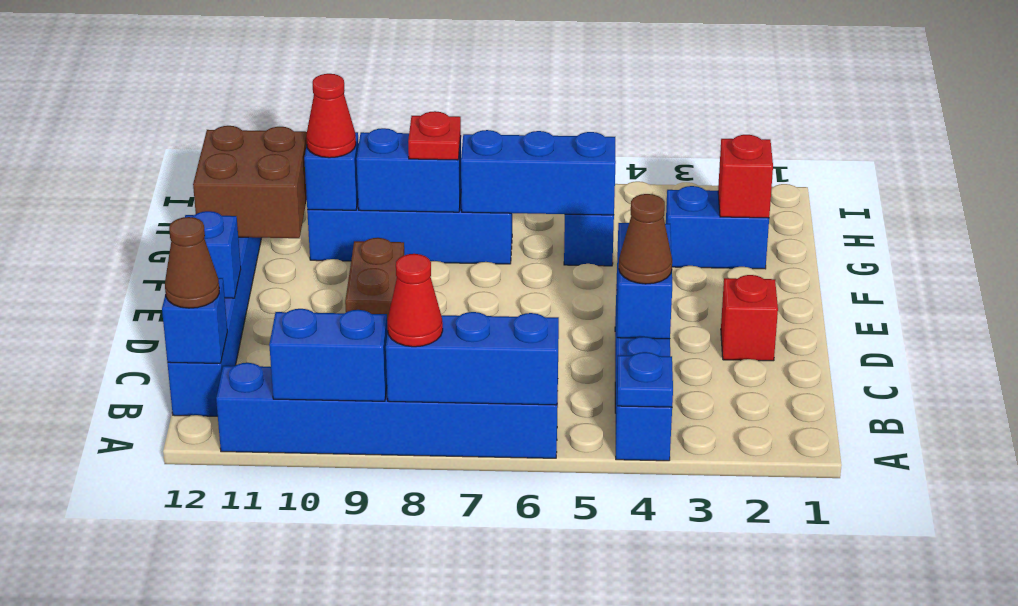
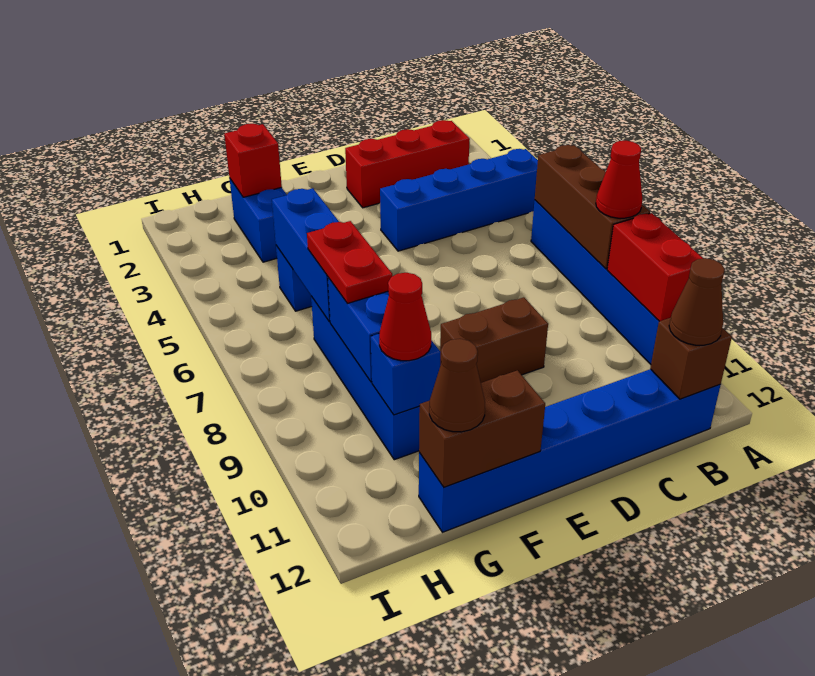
blue 1x1 plate [617,352,673,407] -> none
blue 1x3 brick [386,312,559,405] -> brown 1x3 brick [535,145,650,269]
blue 1x2 brick [269,309,388,401] -> red 1x2 brick [607,213,703,321]
blue 1x1 brick [162,278,227,363] -> brown 1x1 brick [650,318,732,399]
blue 1x2 brick [617,223,672,339] -> none
brown 1x1 cone [619,194,672,284] -> brown 1x1 cone moved to [429,339,485,432]
red 1x1 brick [721,275,778,361] -> red 1x3 brick [345,120,470,208]
blue 1x1 brick [185,211,241,298] -> none
brown 2x2 brick [193,126,307,238] -> brown 1x2 brick [419,370,545,487]
red 1x1 plate [408,111,461,160] -> red 1x2 plate [307,221,392,304]

